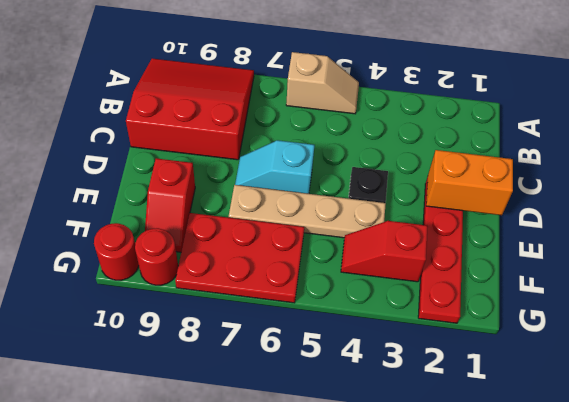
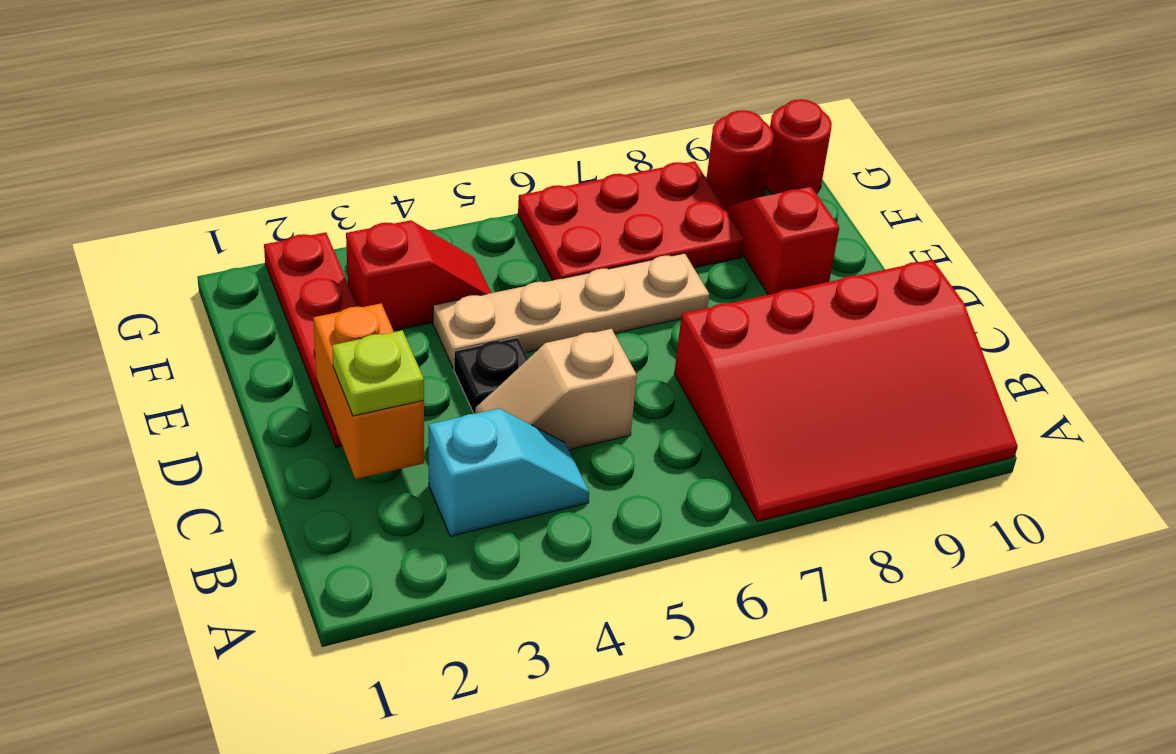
tan 1x2 slope [286,52,359,114] -> tan 1x2 slope moved to [476,329,637,450]
red 3x3 slope [126,59,254,160] -> red 3x4 slope [674,260,1018,522]
none -> lime 1x1 plate [332,330,424,416]
orange 1x2 brick [426,150,513,215] -> orange 1x2 brick turned to [313,303,424,479]
cyan 1x2 slope [235,140,315,194] -> cyan 1x2 slope moved to [429,409,589,536]

